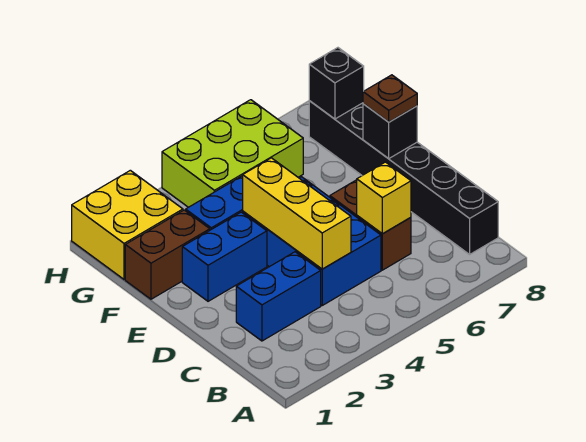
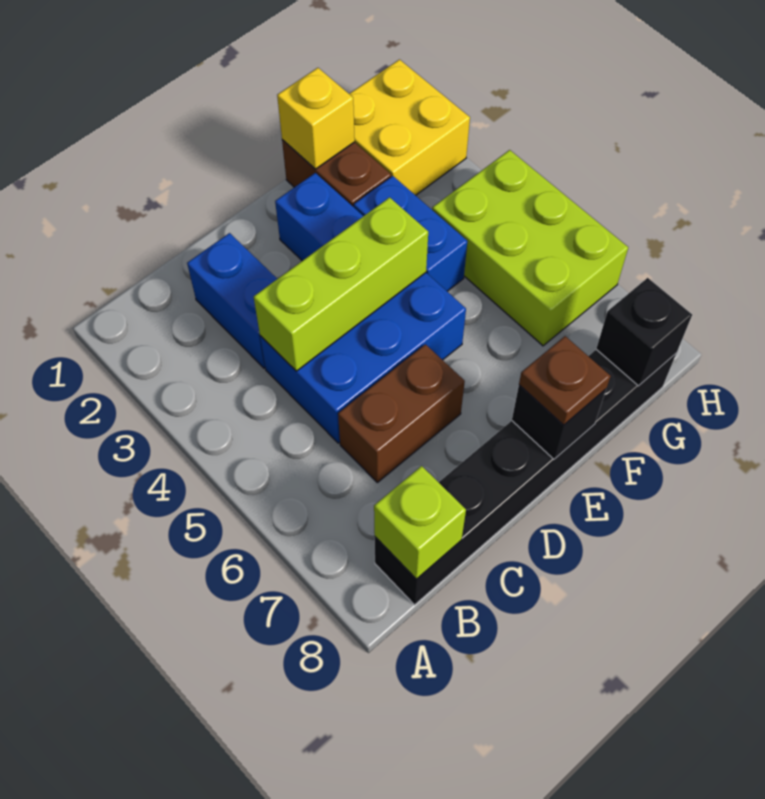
none -> lime 1x1 brick [374,466,466,579]
yellow 1x3 brick [243,158,351,269] -> lime 1x3 brick [254,197,428,371]
yellow 1x1 brick [357,162,411,234] -> yellow 1x1 brick moved to [277,68,355,169]

